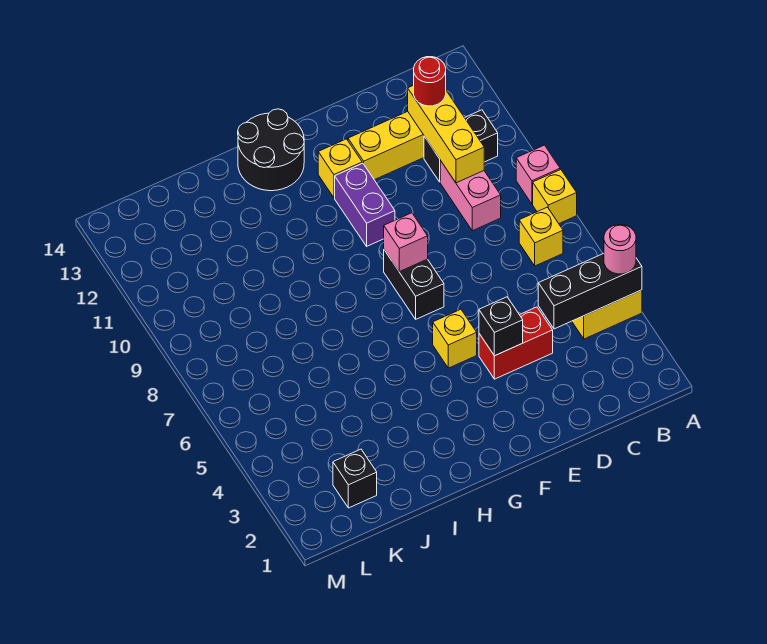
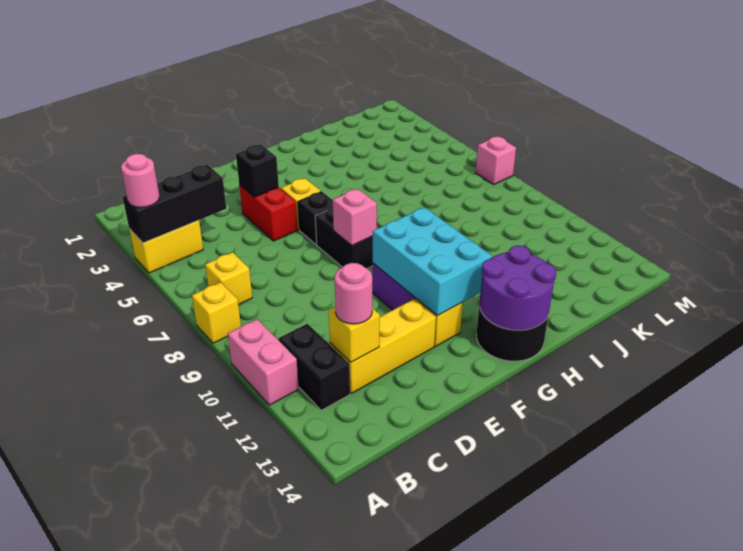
pink 1x1 brick [516,145,560,204] -> pink 1x1 brick moved to [476,136,516,184]
black 1x2 brick [424,110,498,182] -> black 1x2 brick turned to [278,324,350,410]
pink 1x2 brick [440,160,501,231] -> pink 1x2 brick moved to [228,319,299,405]
yellow 1x3 brick [408,85,484,183] -> yellow 1x1 brick [329,306,380,362]
red 1x1 round brick [414,57,446,106] -> pink 1x1 round brick [335,263,372,324]
red 1x2 brick [479,307,553,379] -> red 1x2 brick turned to [239,185,297,241]
none -> cyan 2x3 brick [373,207,492,316]
none -> purple 2x2 round brick [480,246,556,330]
black 1x1 brick [333,449,377,508] -> black 1x1 brick moved to [298,191,333,244]

